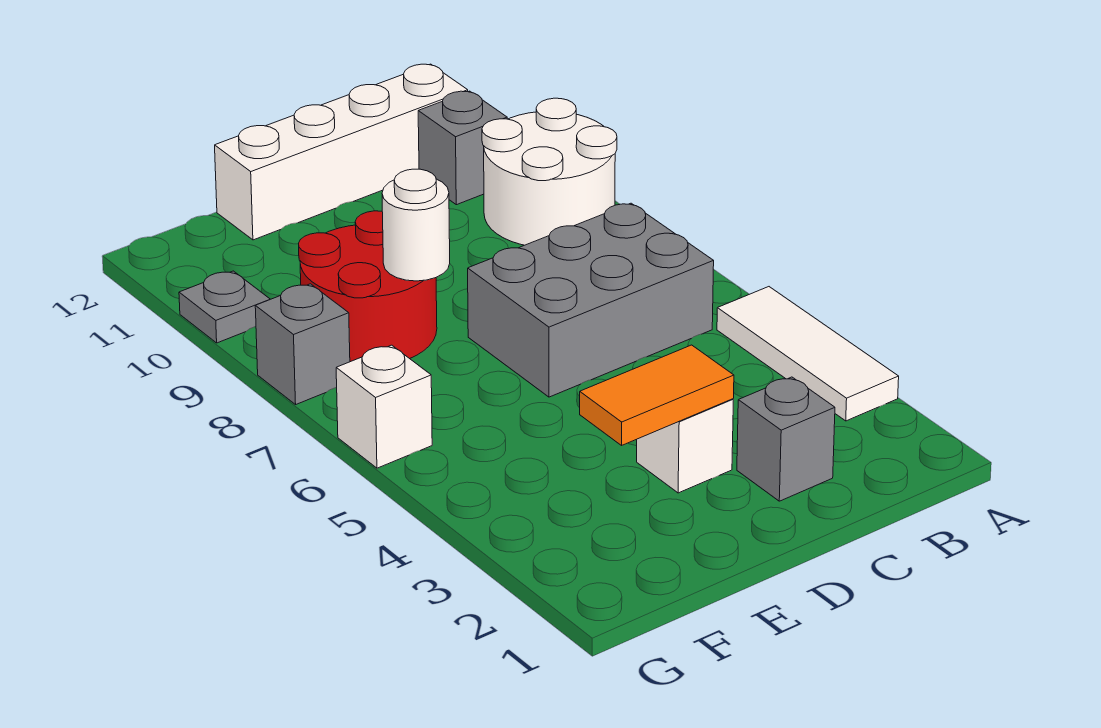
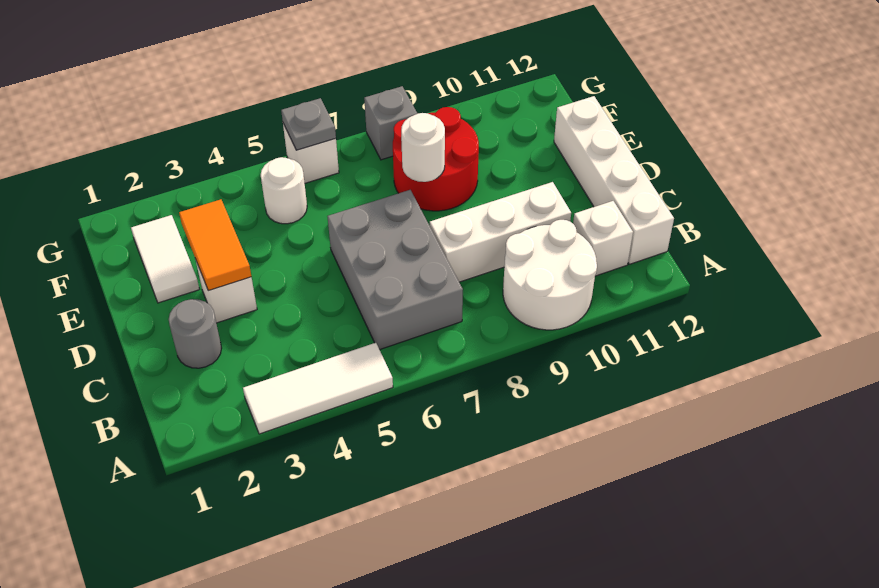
grey 1x1 brick [418,91,507,205] -> white 1x1 brick [573,201,633,276]
grey 1x1 brick [737,377,835,501] -> grey 1x1 round brick [169,299,222,368]
none -> white 1x3 brick [430,182,571,282]
none -> white 1x2 tile [131,215,199,303]
none -> white 1x1 round brick [261,157,307,224]
grey 1x1 plate [179,271,270,343] -> grey 1x1 plate moved to [281,98,336,150]

